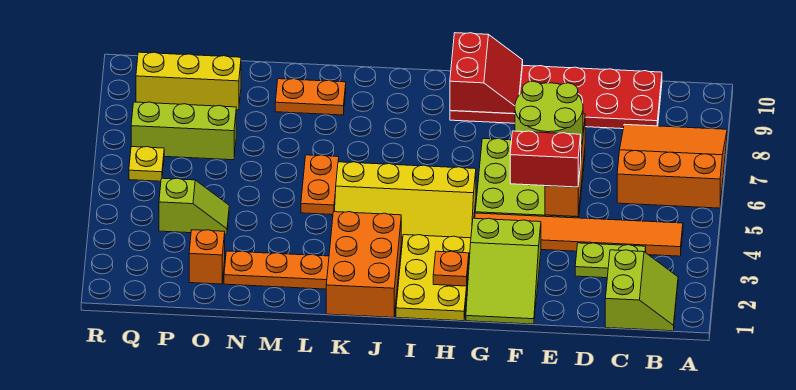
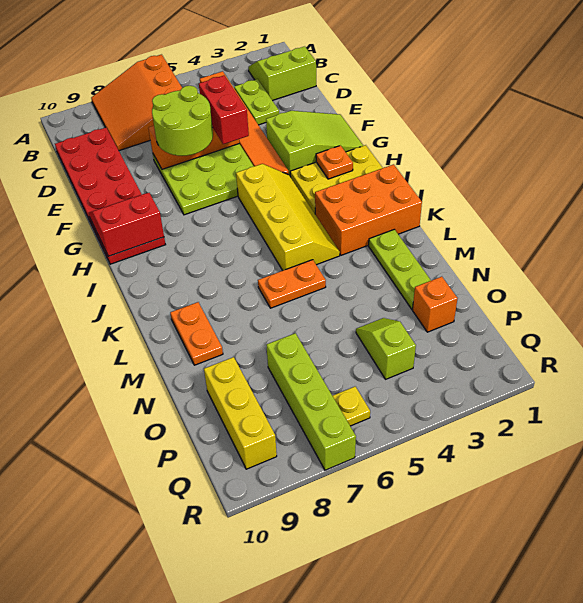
orange 1x3 plate [224,251,329,289] -> lime 1x3 plate [369,229,431,309]
lime 1x3 brick [131,102,236,160] -> lime 1x4 brick [266,333,356,470]

